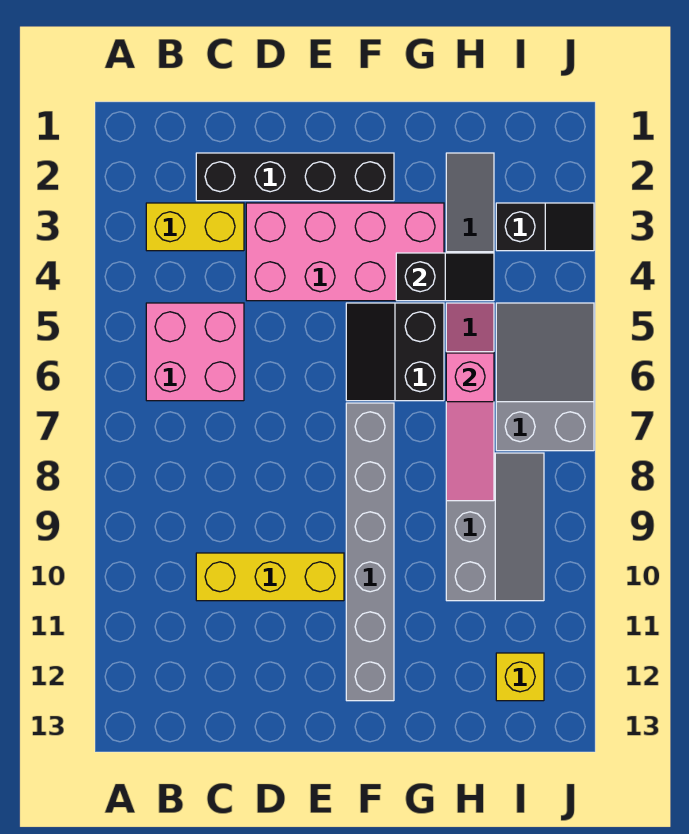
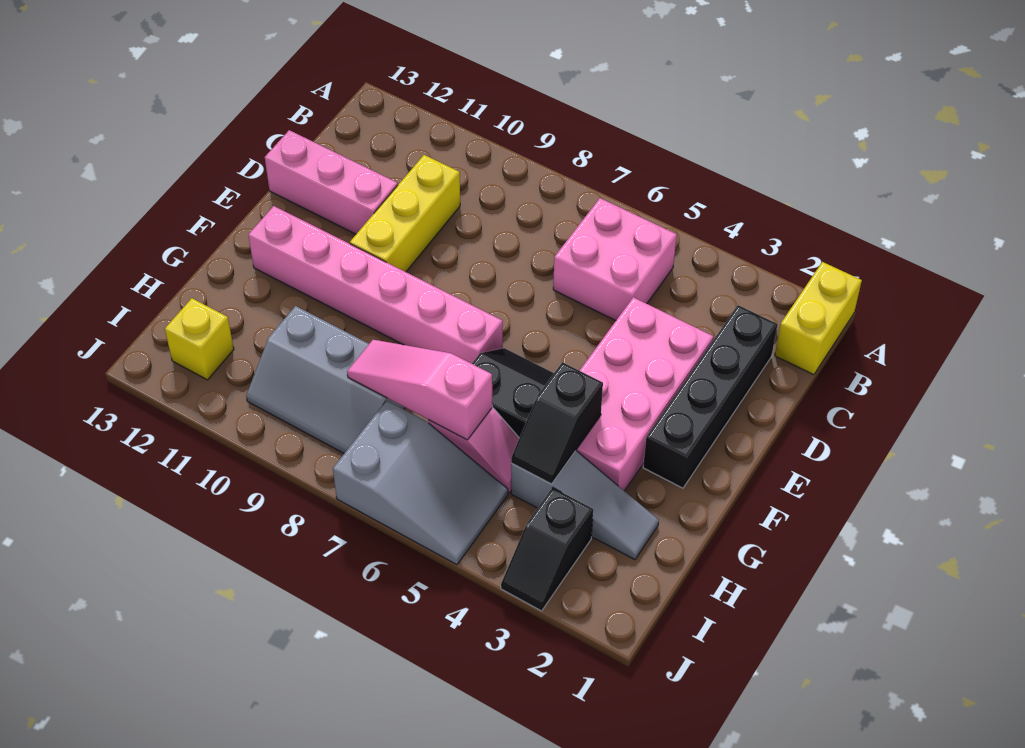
yellow 1x2 brick [146,203,244,251] -> yellow 1x2 brick moved to [775,262,862,375]
none -> pink 1x3 brick [265,130,398,234]
grey 1x6 brick [346,403,394,701] -> pink 1x6 brick [248,206,503,364]

